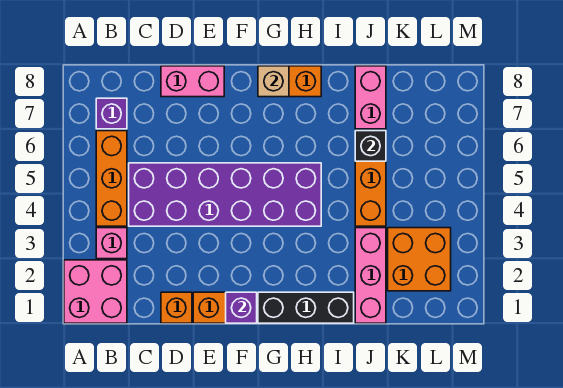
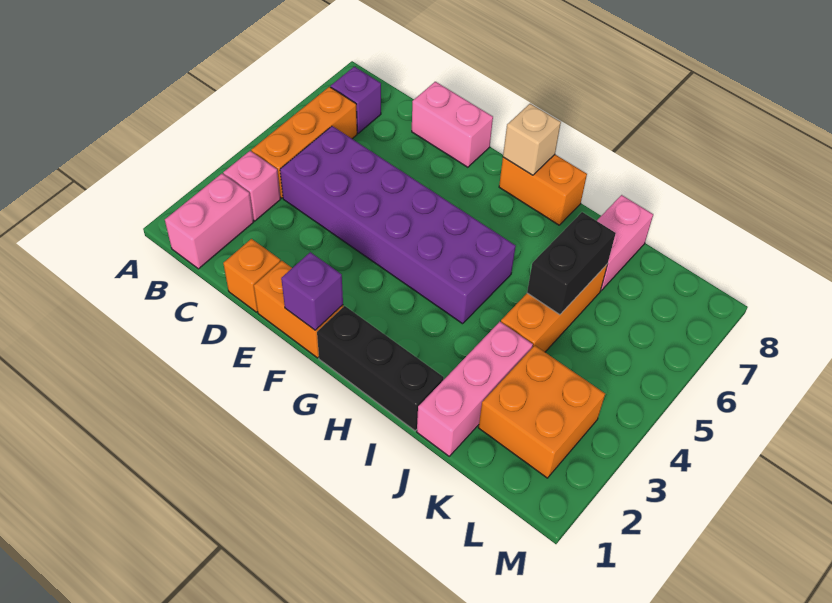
pink 2x2 brick [64,260,127,323] -> pink 1x2 brick [165,174,253,269]
black 1x1 brick [355,131,386,161] -> black 1x2 brick [527,212,616,315]

